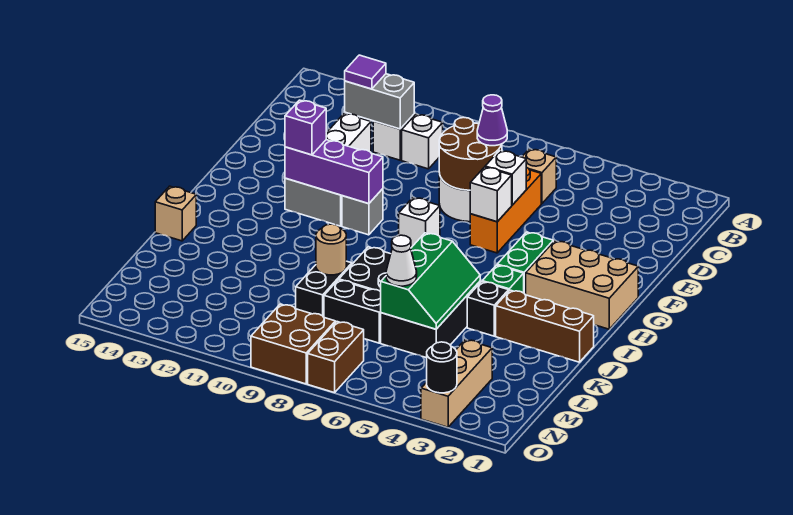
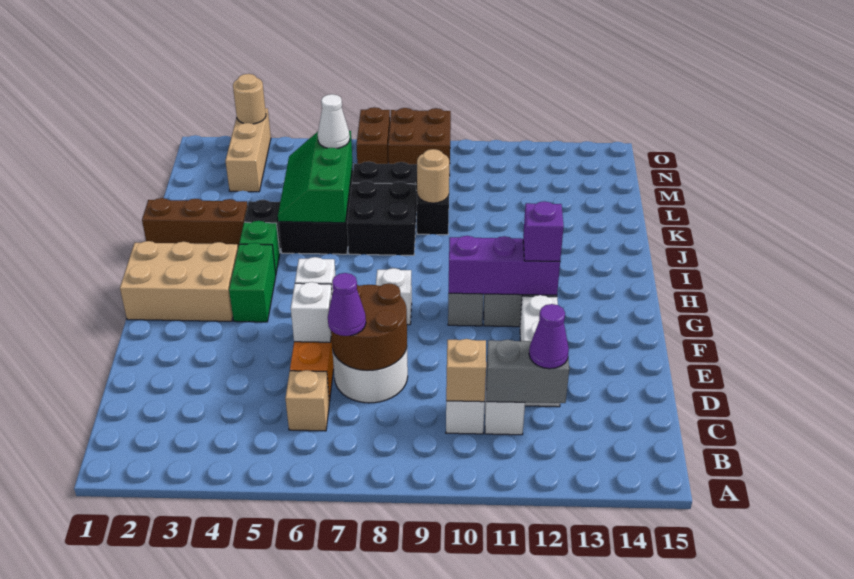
purple 1x1 tile [345,55,386,89] -> purple 1x1 cone [529,304,569,369]
tan 1x1 brick [155,186,196,241] -> tan 1x1 brick moved to [446,339,486,402]
black 1x1 round brick [427,342,457,393] -> tan 1x1 round brick [233,74,266,124]

